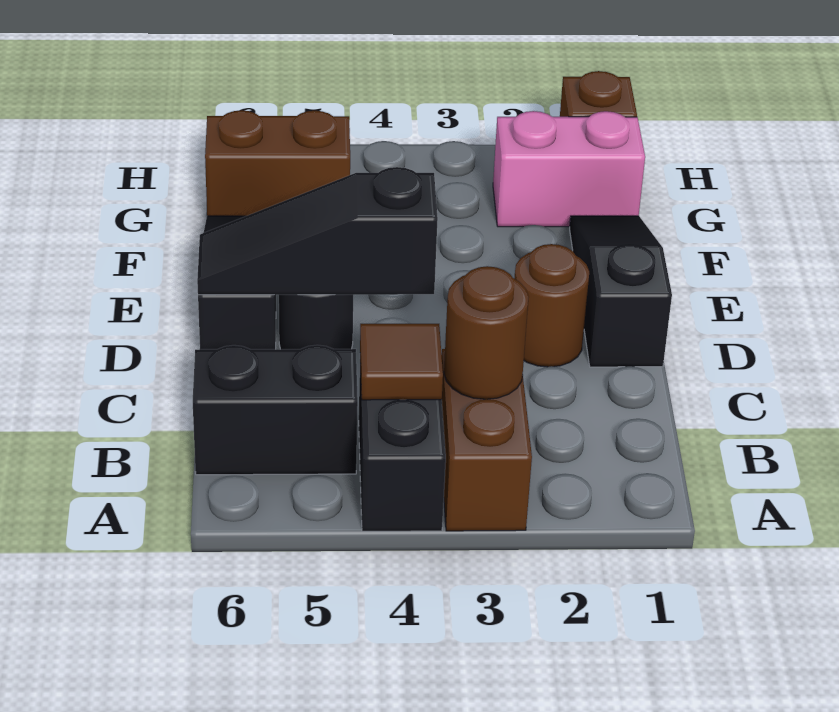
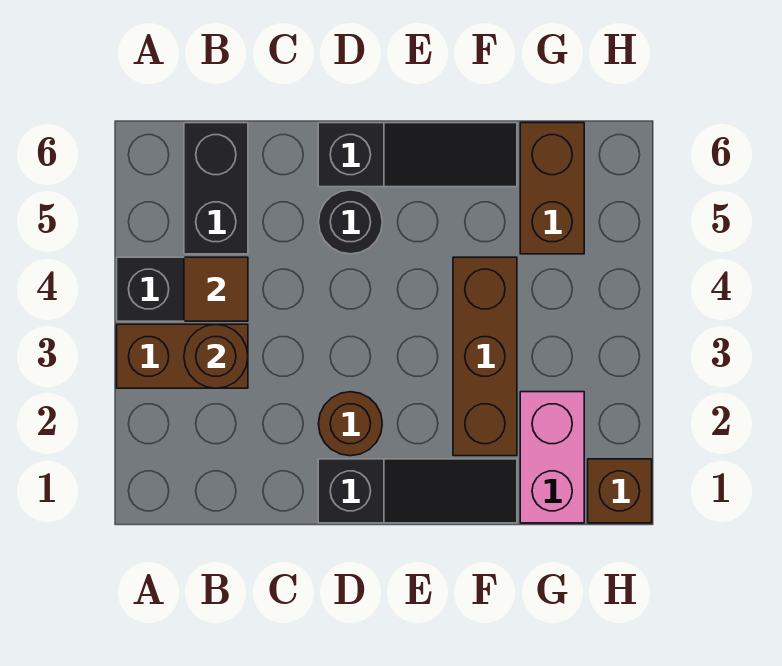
black 1x3 slope [197,167,438,295] -> none
none -> brown 1x3 brick [453,257,517,456]

